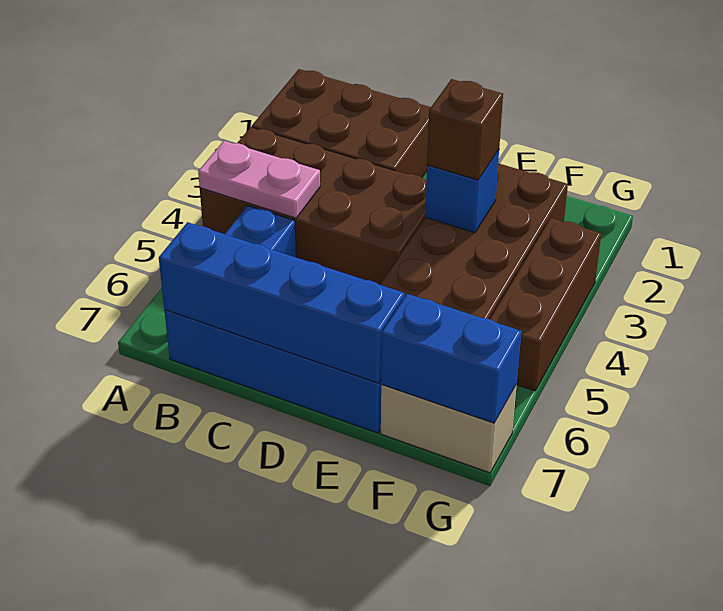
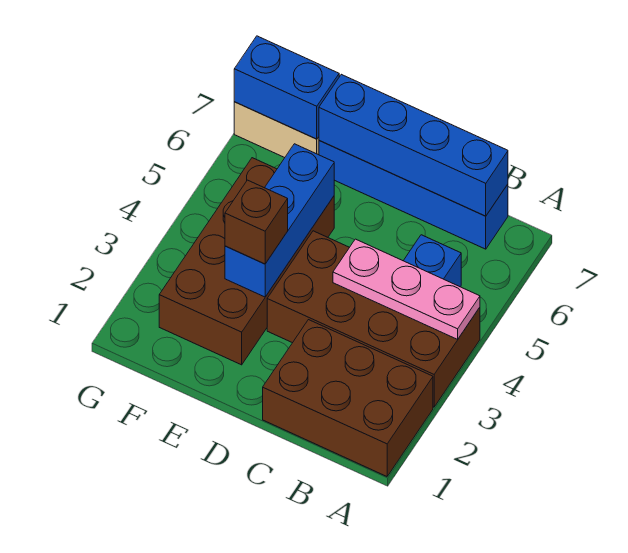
pink 1x2 plate [198,141,320,218] -> pink 1x3 plate [333,239,480,339]
blue 1x1 brick [425,150,499,233] -> blue 1x3 brick [225,144,334,297]
brown 1x3 brick [490,218,601,391] -> none

